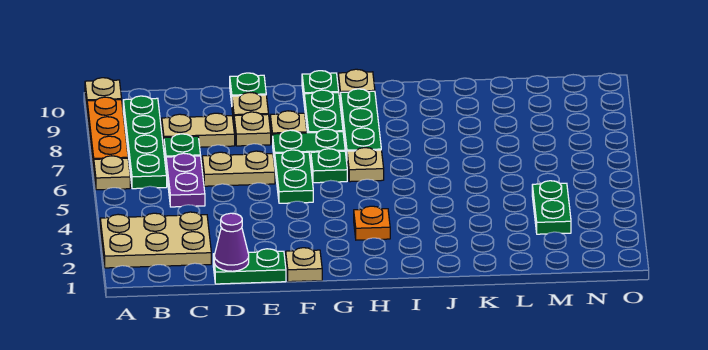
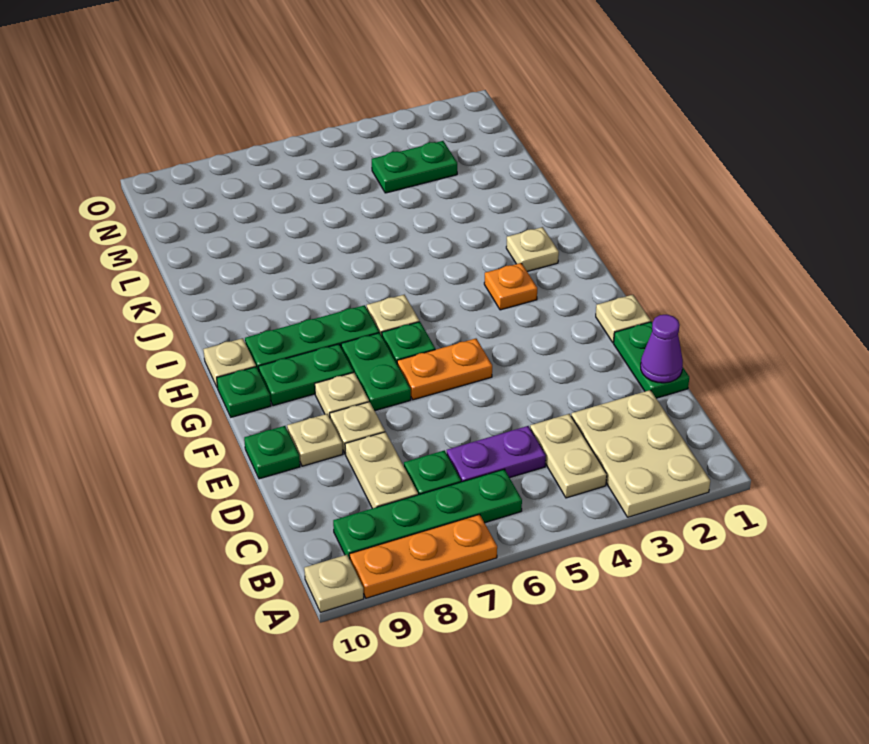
tan 1x1 plate [94,156,130,190] -> tan 1x1 plate moved to [506,227,559,272]
tan 1x2 plate [202,151,275,186] -> tan 1x2 plate moved to [530,414,607,498]
green 1x2 plate [275,150,313,203] -> orange 1x2 plate [397,339,492,400]

